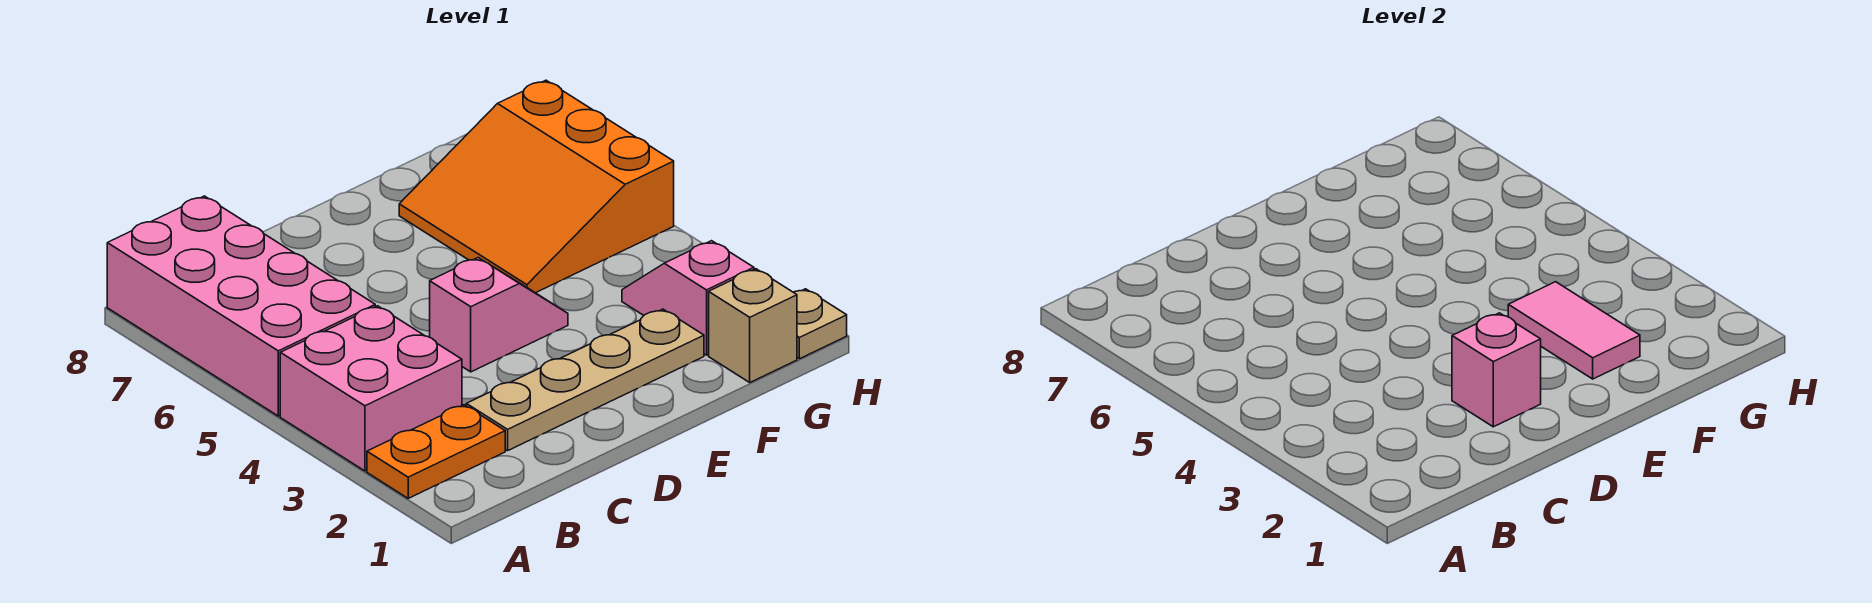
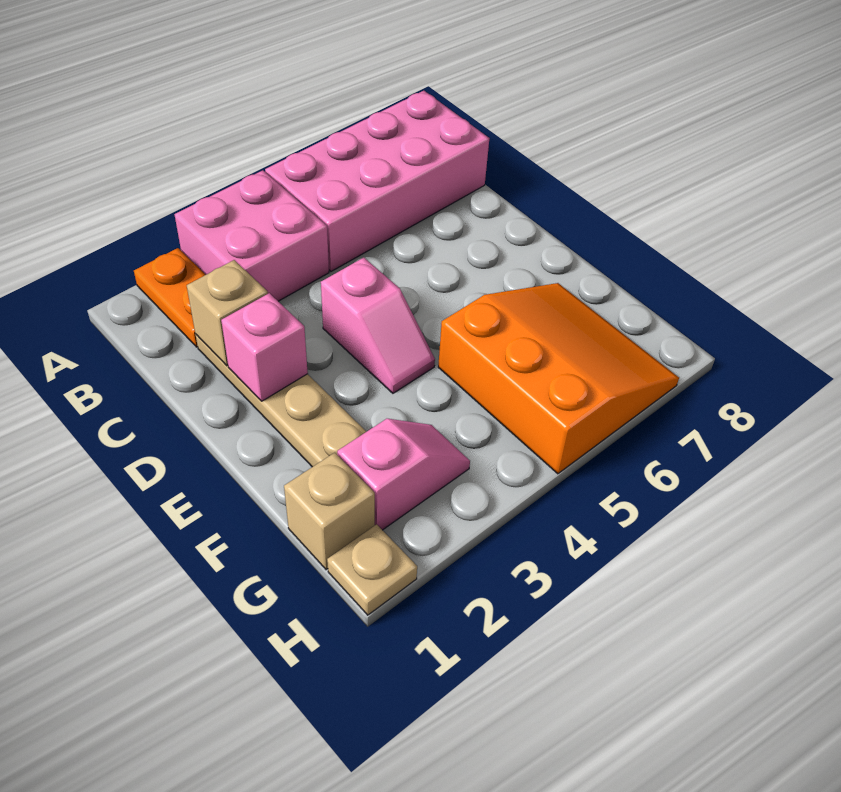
none -> tan 1x1 brick [187,260,268,366]
pink 1x2 tile [1508,282,1640,379] -> none
orange 3x3 slope [399,80,674,293] -> orange 3x3 slope turned to [438,283,679,474]

